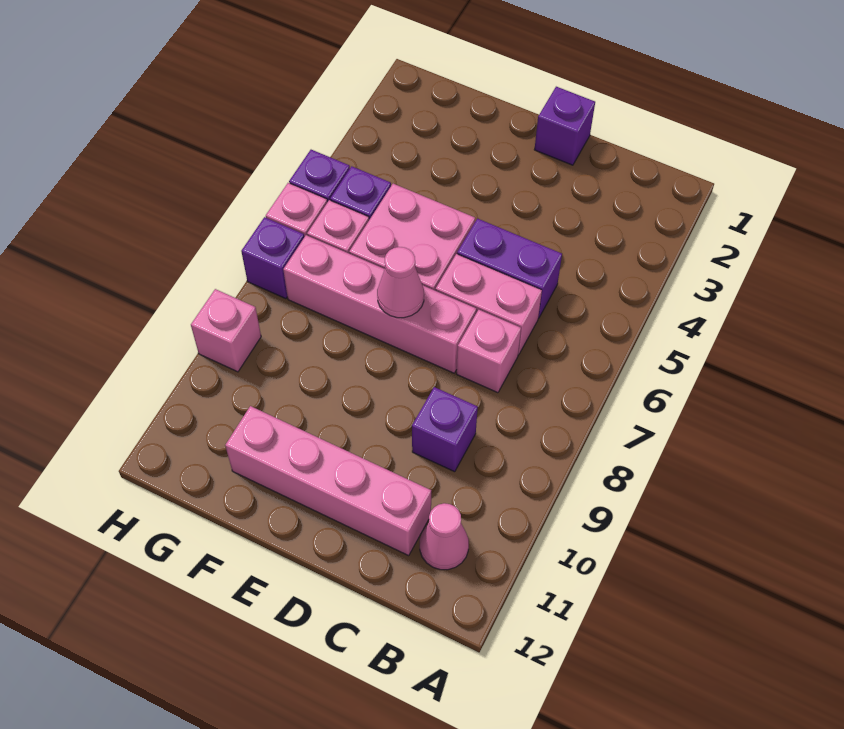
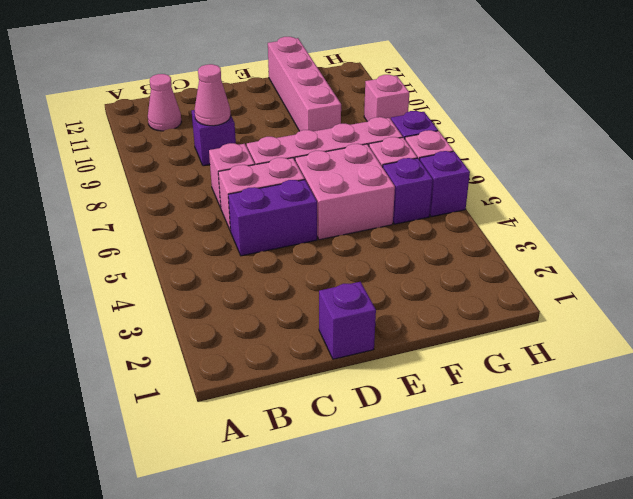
pink 1x4 brick [225,406,431,556] -> pink 1x4 brick turned to [268,37,341,131]
pink 1x1 cone [377,247,424,318] -> pink 1x1 cone moved to [195,64,231,126]

